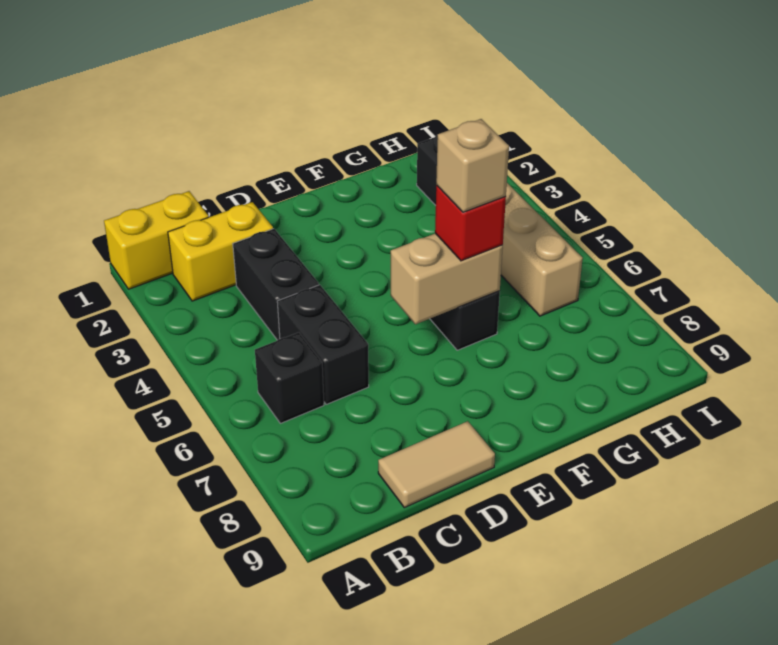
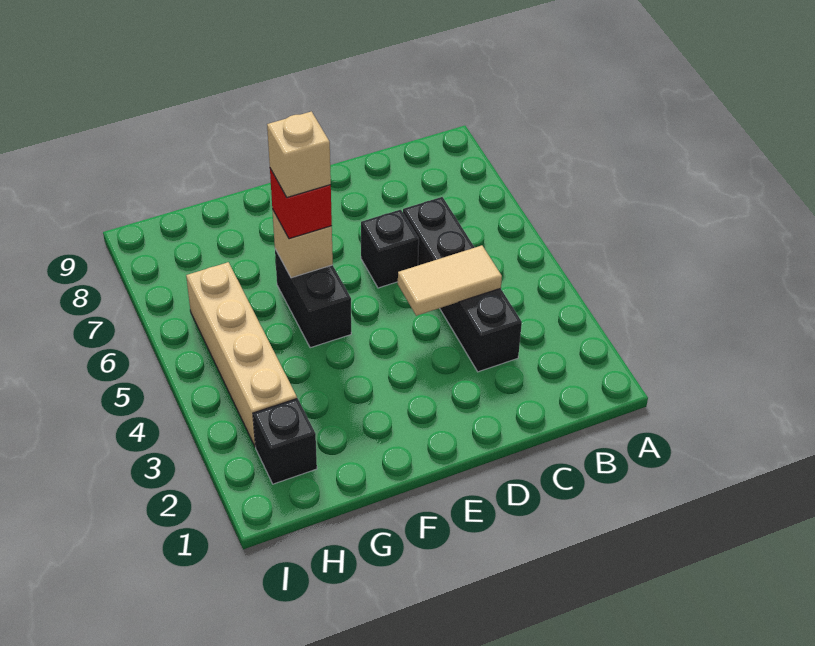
yellow 1x2 brick [104,191,209,289] -> none
yellow 1x2 brick [168,202,273,301] -> none
black 1x1 brick [255,332,324,423] -> black 1x1 brick moved to [361,210,419,288]
tan 1x2 tile [378,421,495,508] -> tan 1x2 tile moved to [398,245,502,316]
tan 1x2 brick [391,233,503,324] -> tan 1x1 brick [272,209,333,278]

